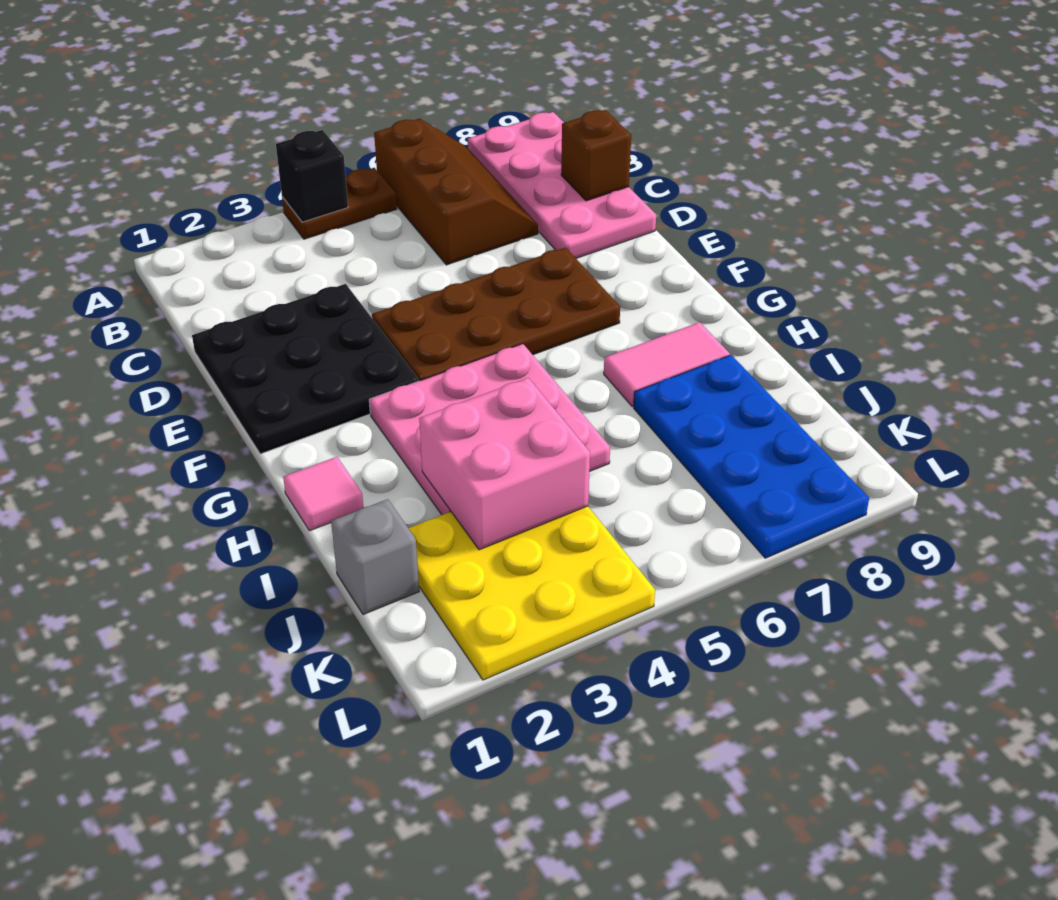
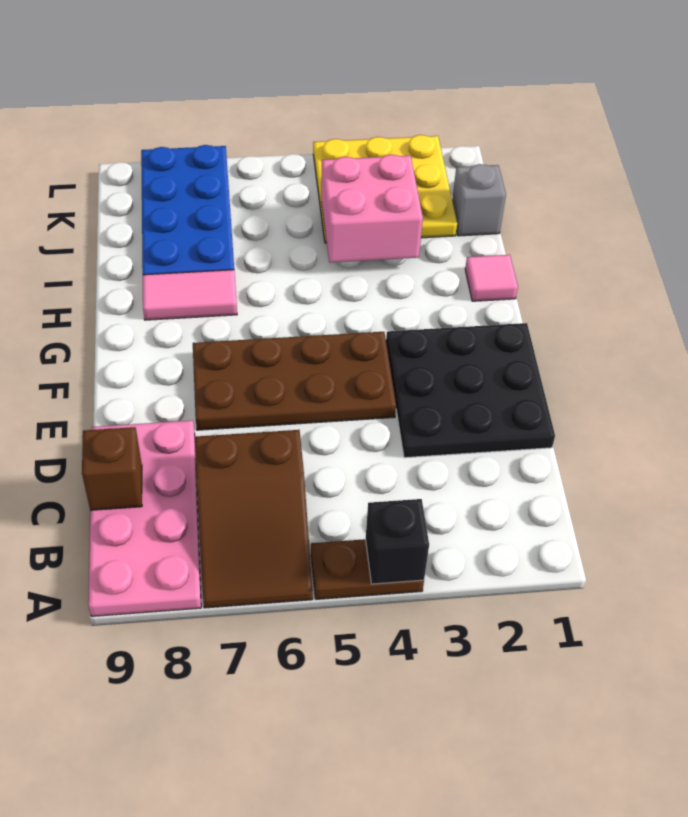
brown 2x3 slope [374,119,538,265] -> brown 2x3 slope turned to [195,430,313,608]
pink 3x3 plate [369,344,610,515] -> none

